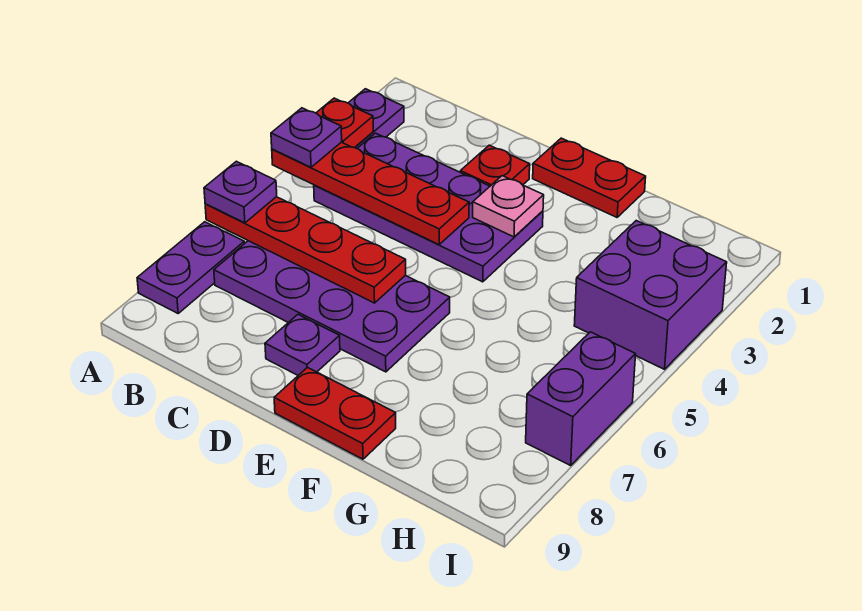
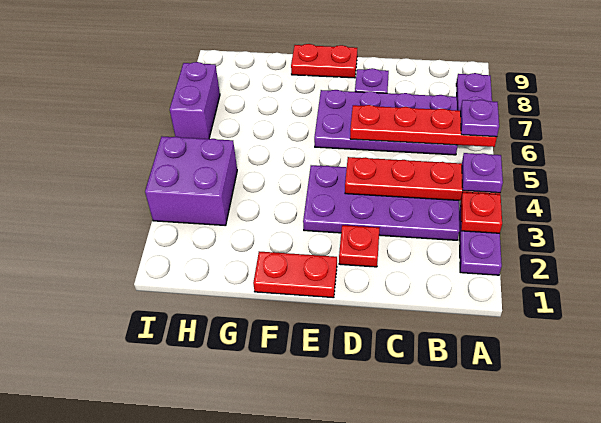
pink 1x1 plate [473,176,544,237] -> none

